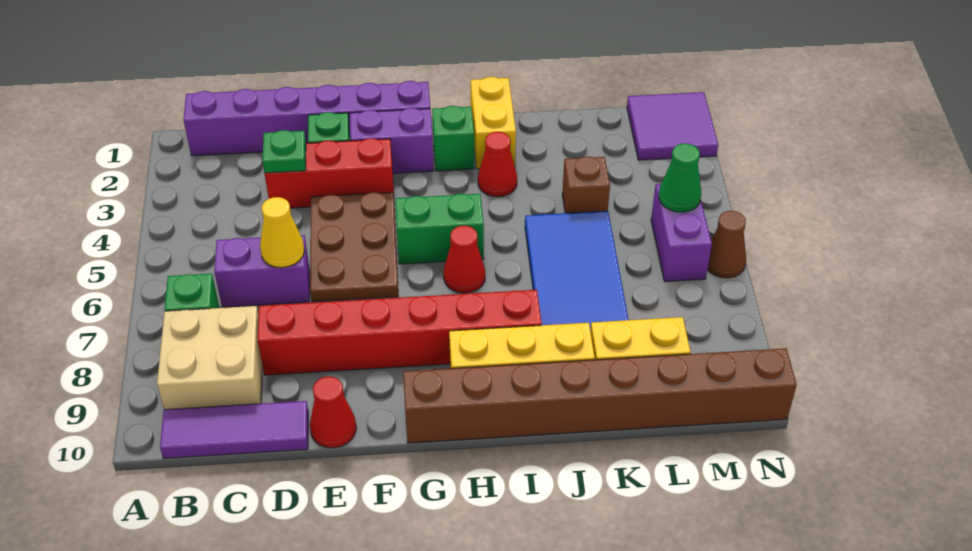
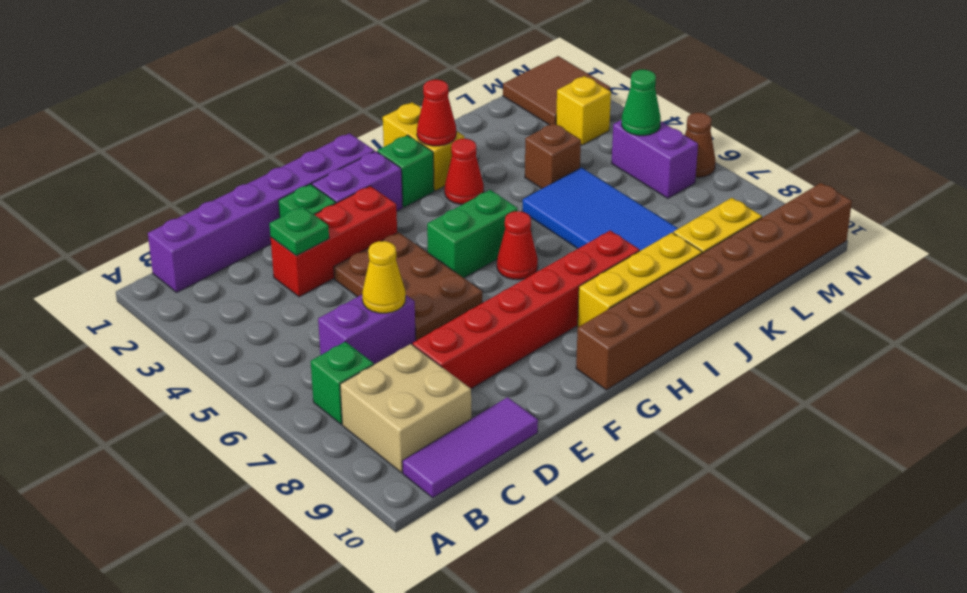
red 1x1 cone [310,377,356,448] -> red 1x1 cone moved to [417,80,456,146]
purple 2x2 tile [627,92,718,160] -> brown 2x2 tile [503,56,610,125]
none -> yellow 1x1 brick [556,76,611,145]

